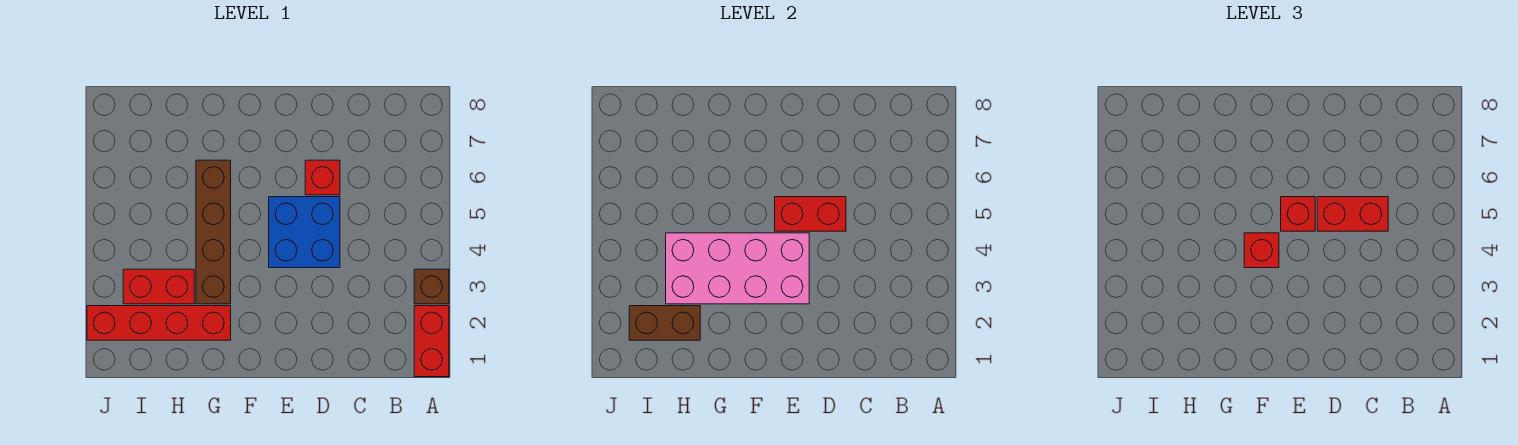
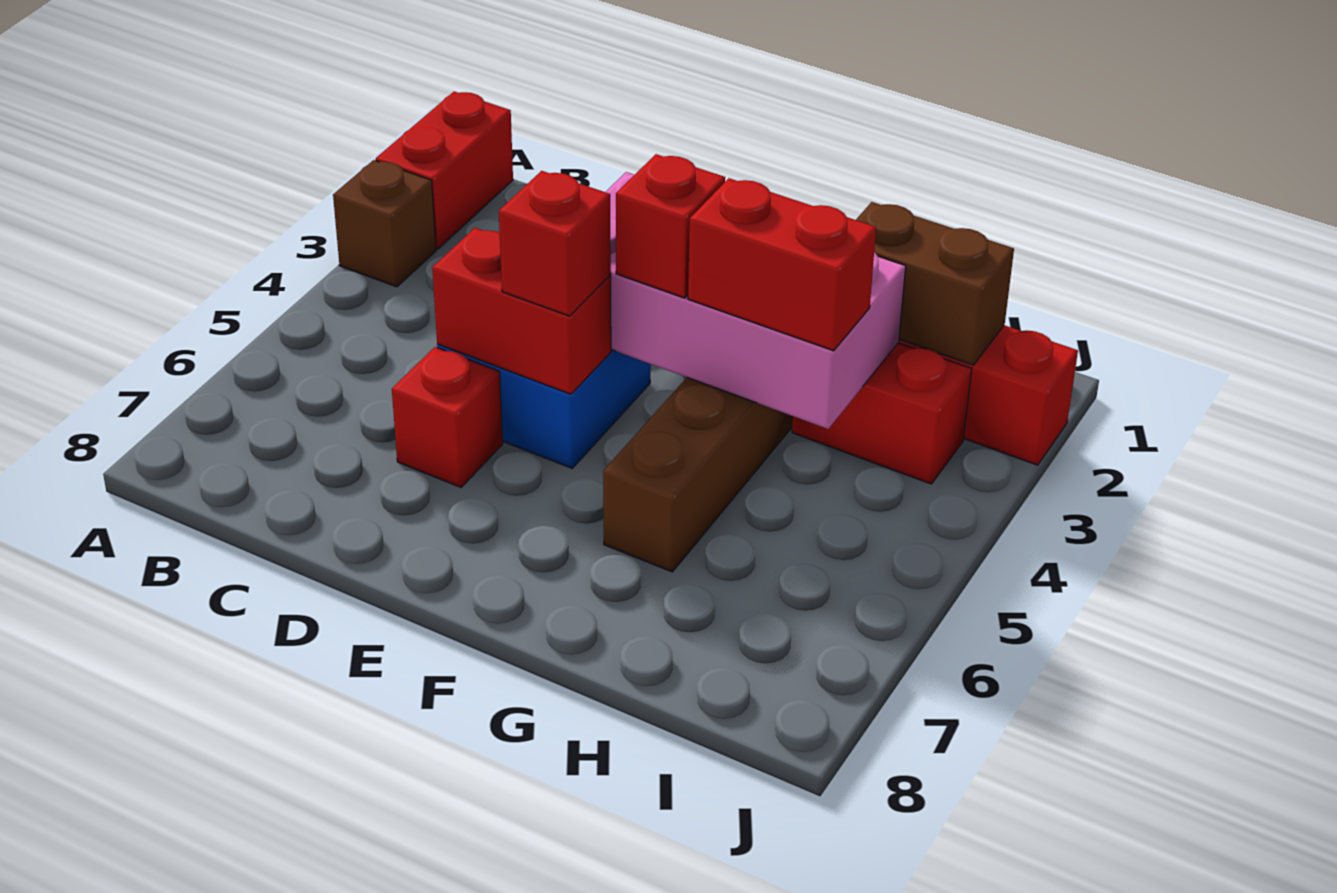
red 1x2 brick [1317,197,1388,231] -> red 1x2 brick moved to [688,178,876,351]

